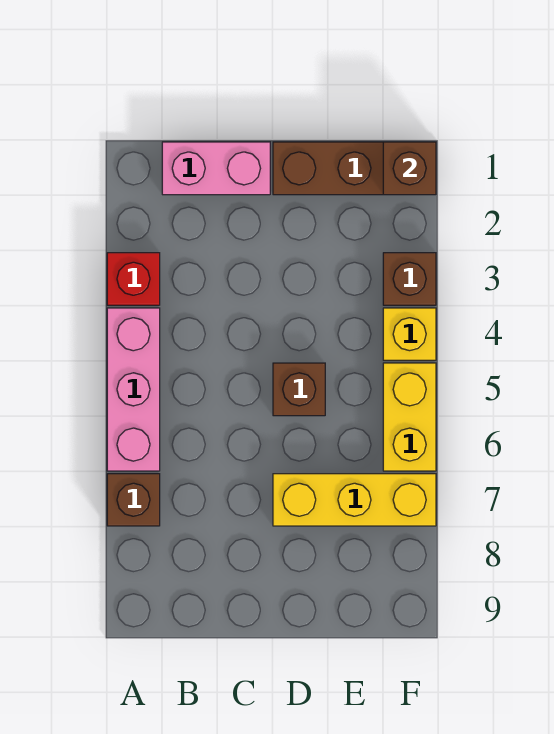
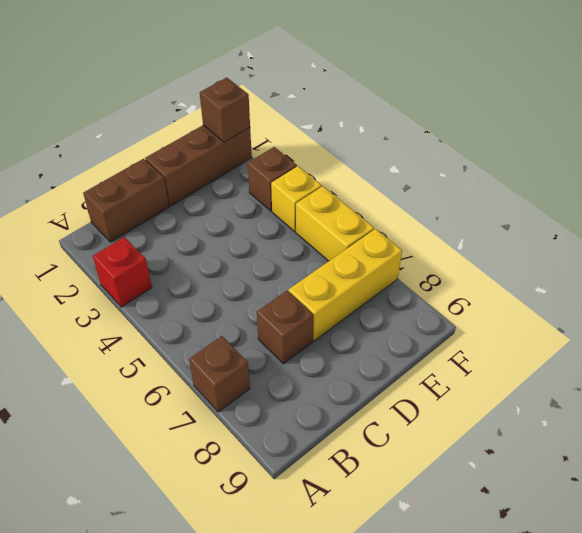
pink 1x3 brick [107,308,160,471] -> none
pink 1x2 brick [162,142,270,195] -> brown 1x2 brick [83,159,169,242]
brown 1x1 brick [273,363,325,416] -> brown 1x1 brick moved to [257,291,313,364]

